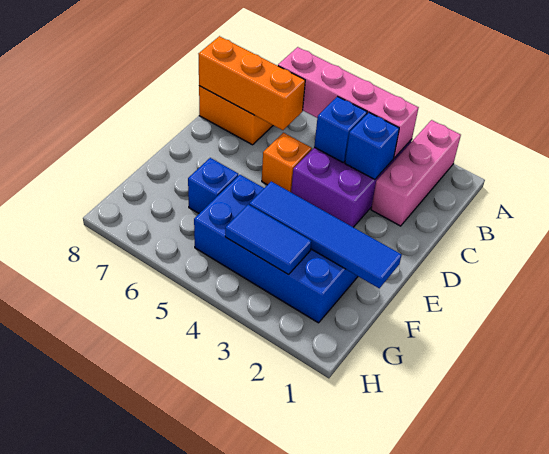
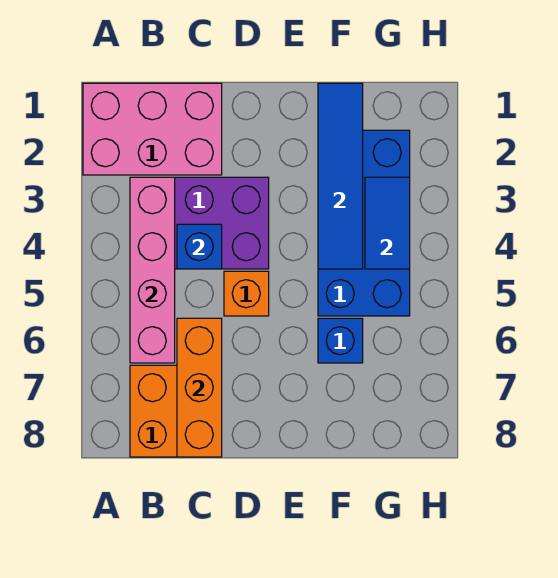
pink 1x3 brick [371,120,461,226] -> pink 2x3 brick [83,83,222,175]
blue 1x1 brick [345,113,399,180] -> none

